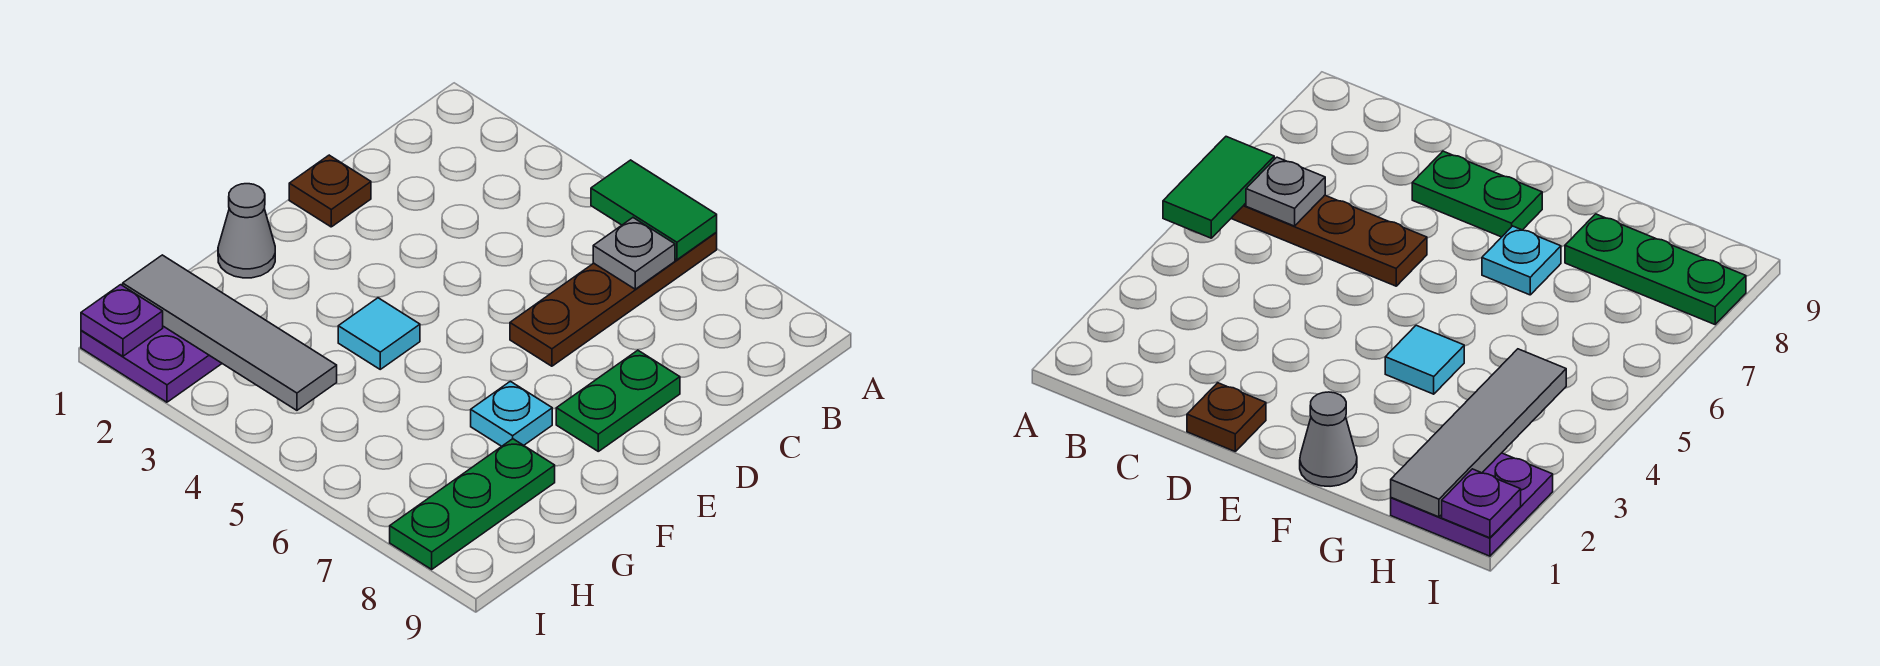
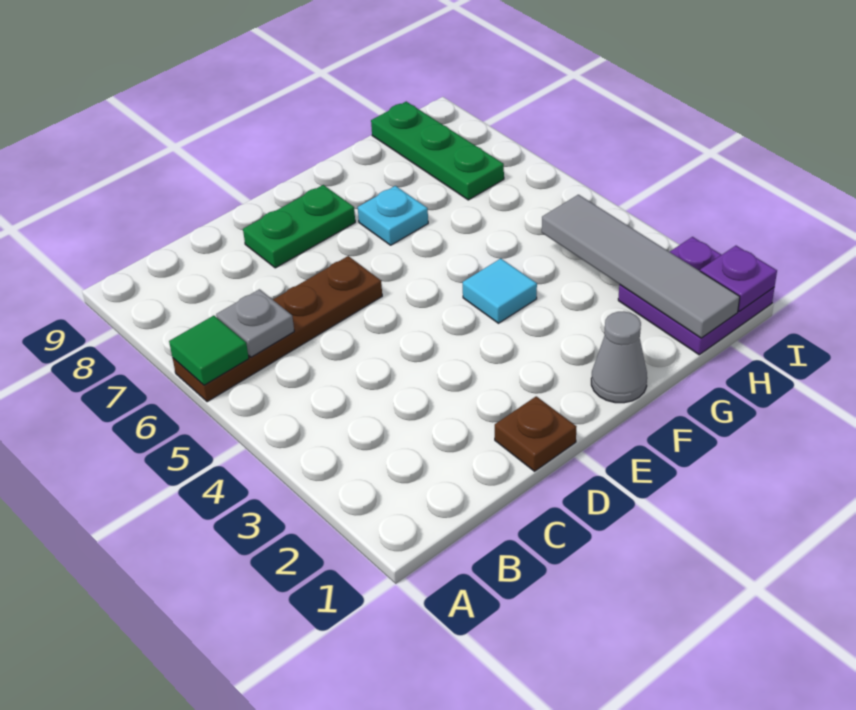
green 1x2 tile [591,160,717,260] -> green 1x1 tile [169,316,249,385]
green 1x3 plate [390,439,555,569] -> green 1x3 plate turned to [371,102,504,200]

